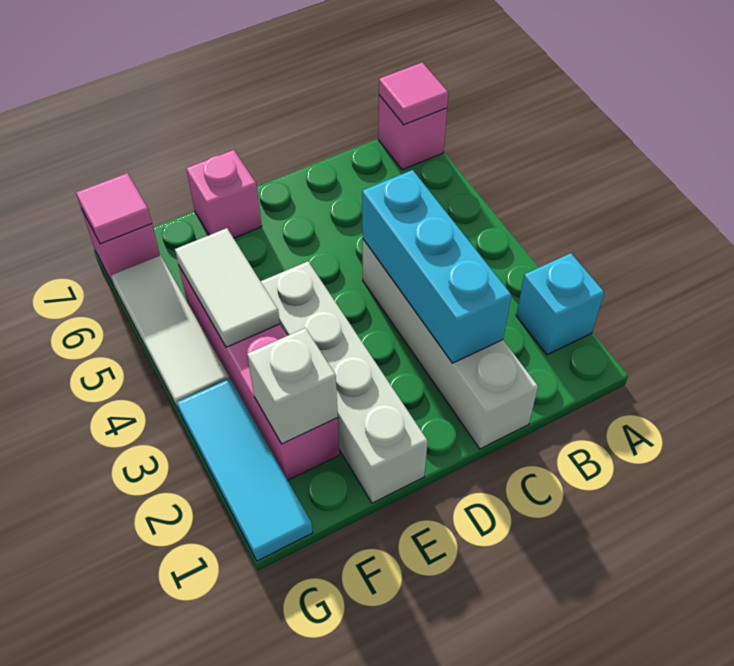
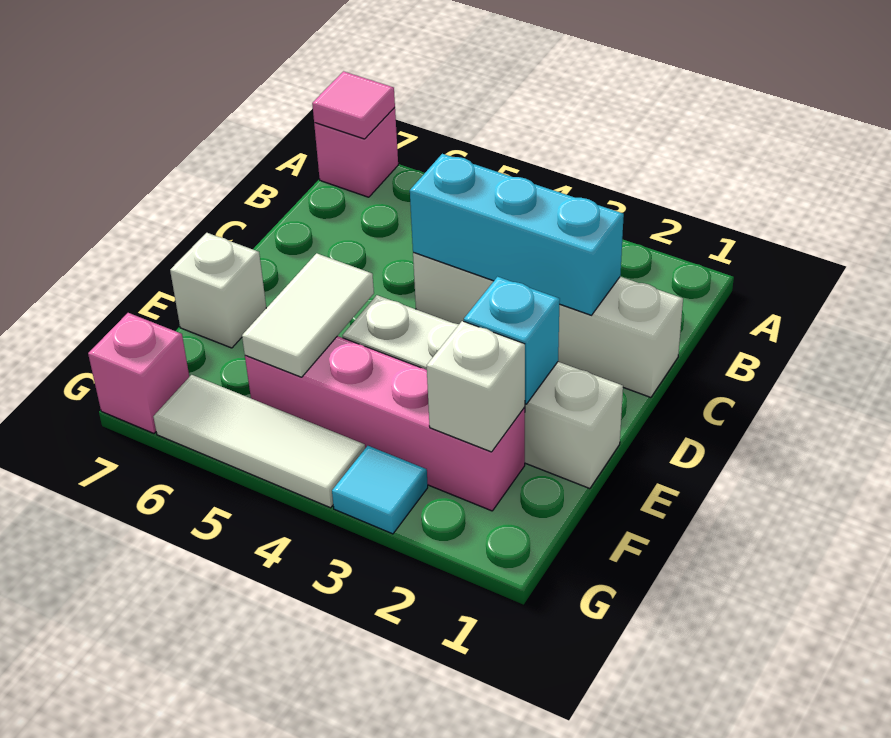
cyan 1x1 brick [516,253,604,355] -> cyan 1x1 brick moved to [464,277,560,404]
pink 1x1 brick [186,150,262,238] -> white 1x1 brick [170,233,266,348]
white 1x2 tile [175,228,280,347] -> white 1x2 tile turned to [242,253,374,377]
cyan 1x3 tile [177,379,313,561] -> cyan 1x1 tile [332,446,428,534]
pink 1x1 tile [76,173,152,244] -> none

